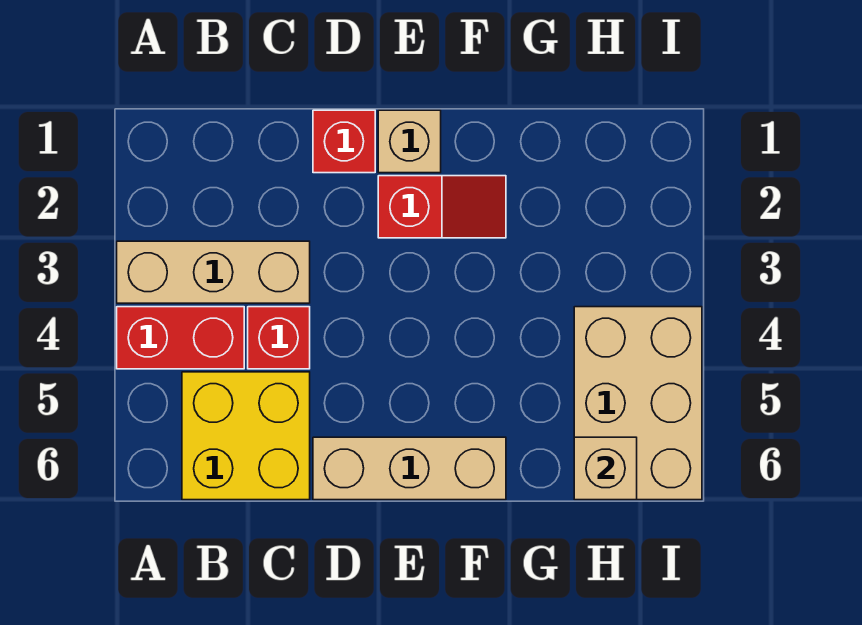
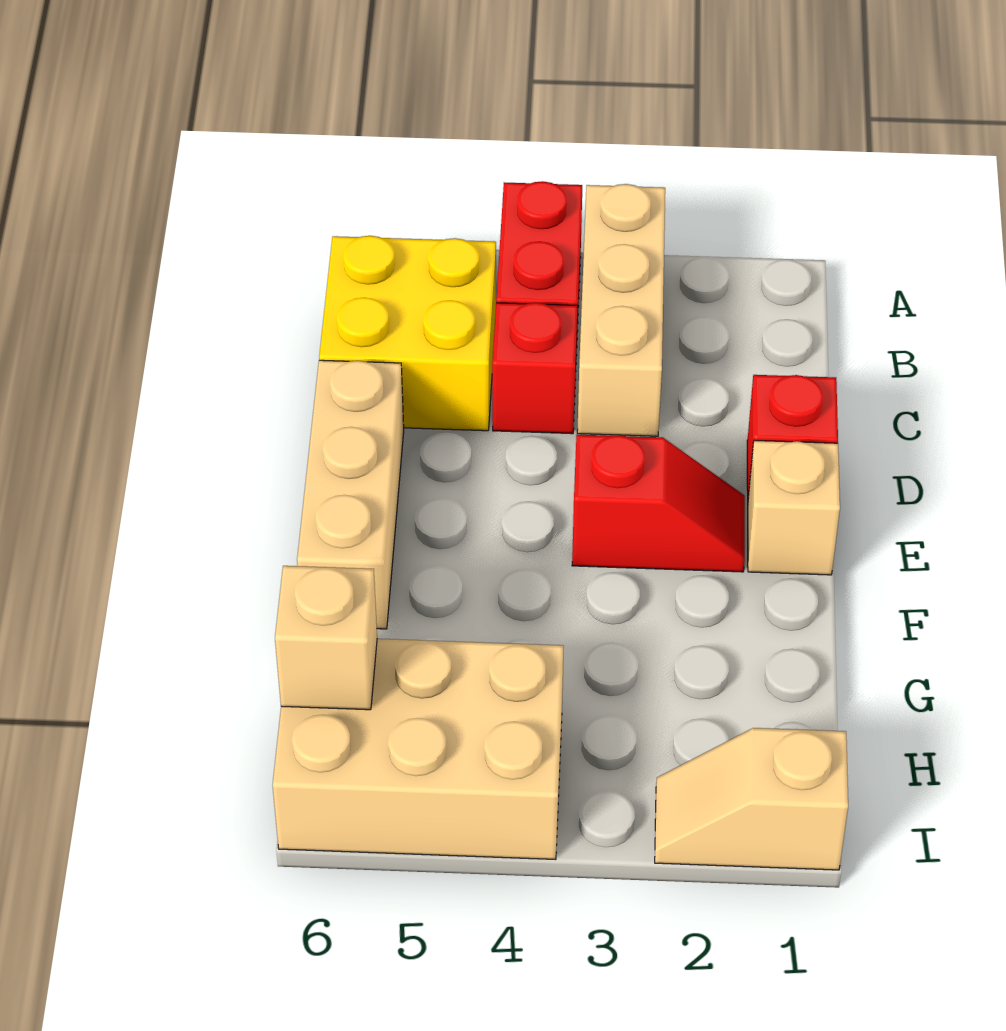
red 1x2 slope [378,176,506,238] -> red 1x2 slope turned to [572,435,745,572]
none -> tan 1x2 slope [655,728,848,870]

